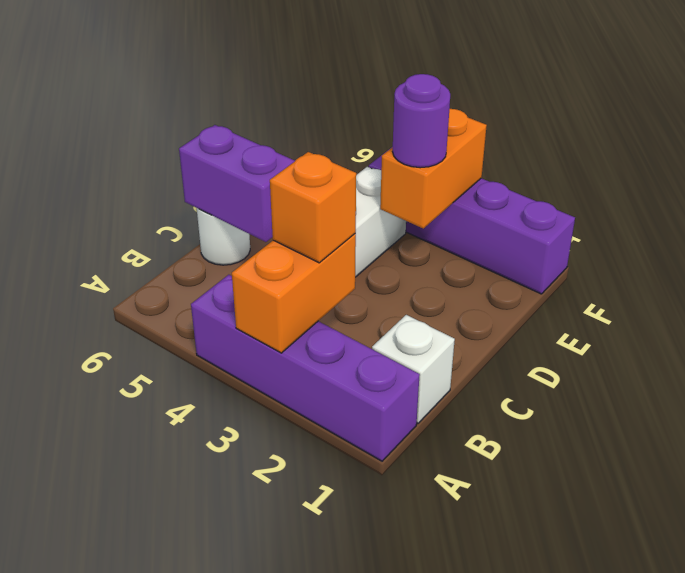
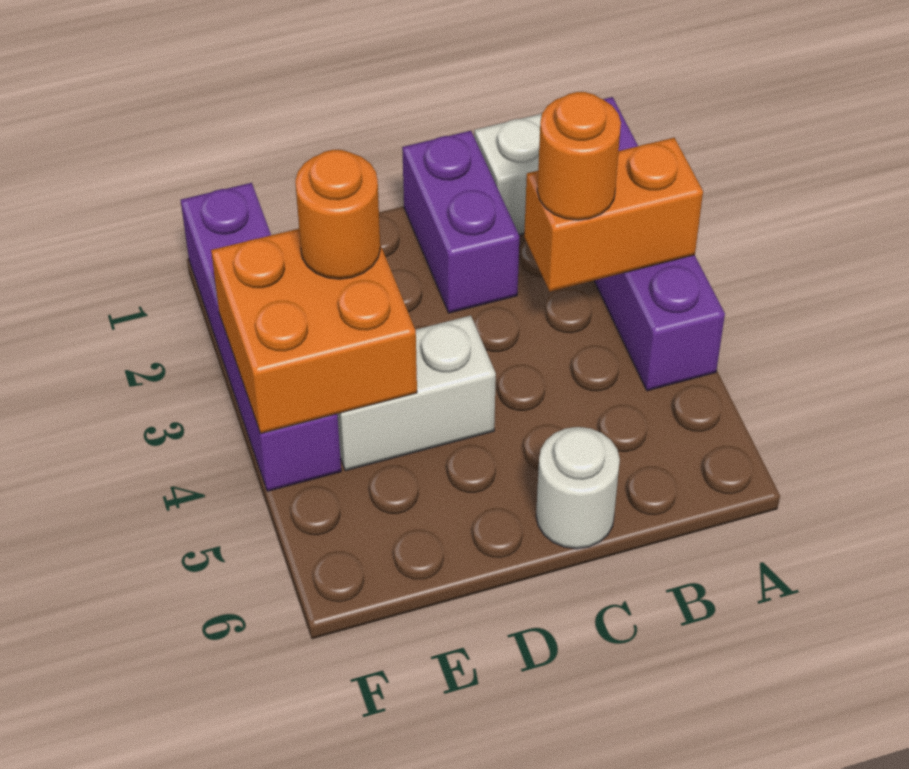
orange 1x1 brick [270,152,356,263] -> orange 1x1 round brick [537,92,621,220]
purple 1x2 brick [179,125,295,242] -> purple 1x2 brick moved to [402,131,519,313]
orange 1x2 brick [380,109,487,228] -> orange 2x2 brick [211,229,417,434]
purple 1x1 round brick [393,74,450,168] -> orange 1x1 round brick [295,150,380,279]

